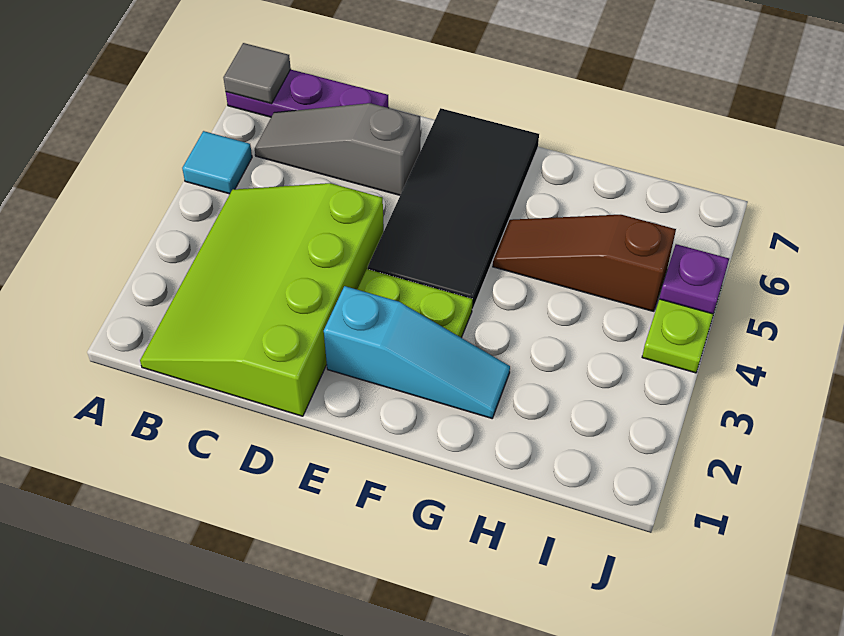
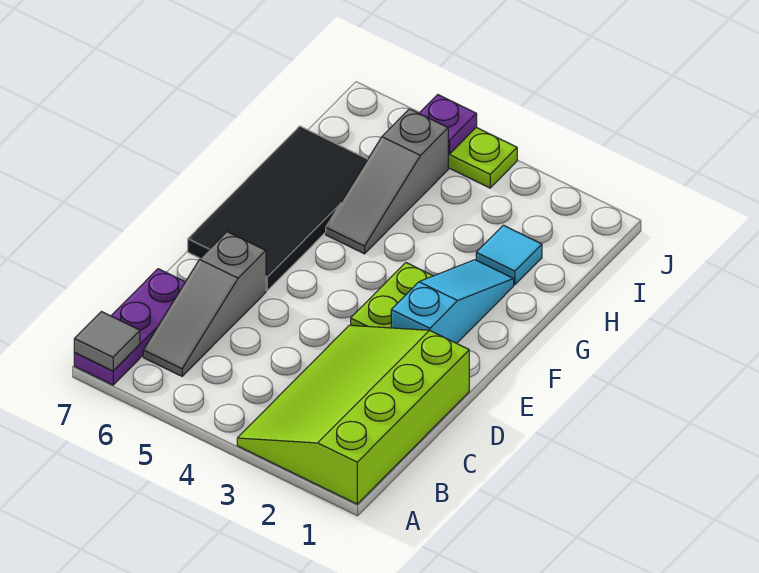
cyan 1x1 tile [182,131,252,194] -> cyan 1x1 tile moved to [476,225,542,285]
lime 3x4 slope [140,183,384,416] -> lime 3x4 slope turned to [237,325,469,504]
black 2x4 tile [368,108,539,309] -> black 2x4 tile turned to [188,126,368,291]
brown 1x3 slope [493,215,676,311] -> grey 1x3 slope [326,109,448,254]

